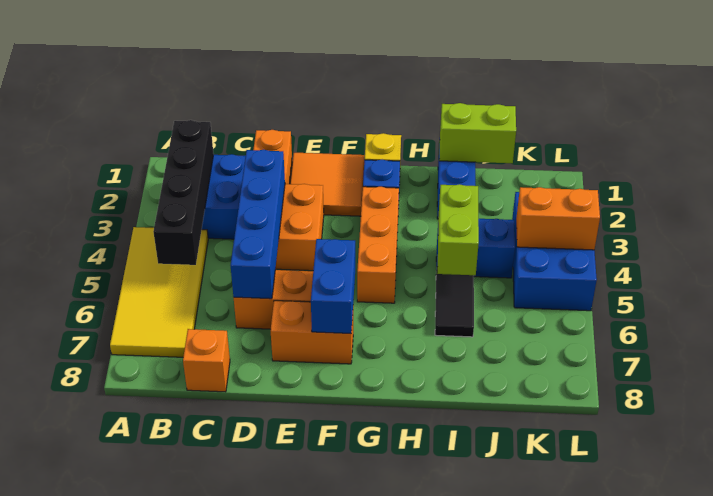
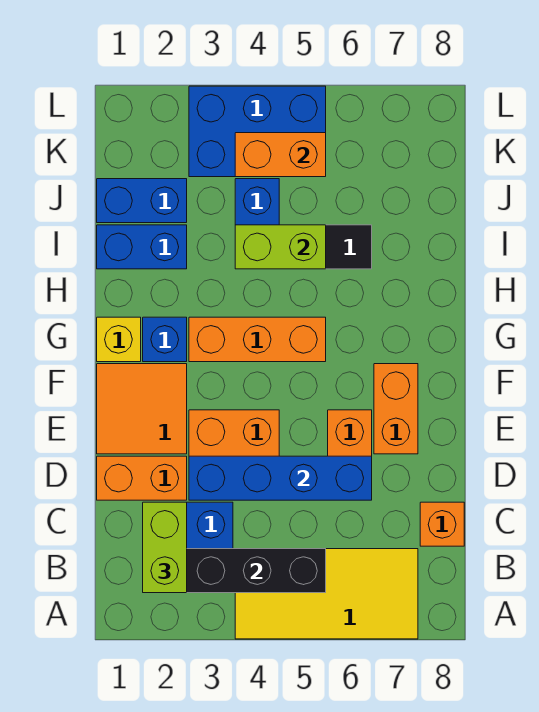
blue 1x2 brick [311,239,355,333] -> blue 1x2 brick moved to [97,179,187,223]
lime 1x2 brick [439,103,516,163] -> lime 1x2 brick moved to [143,502,187,593]
orange 1x2 brick [516,187,600,250] -> orange 1x2 brick turned to [235,133,326,177]

